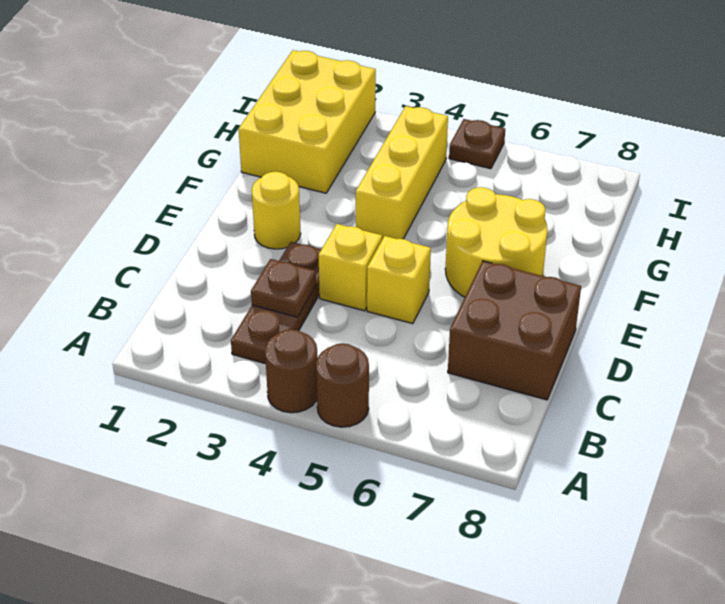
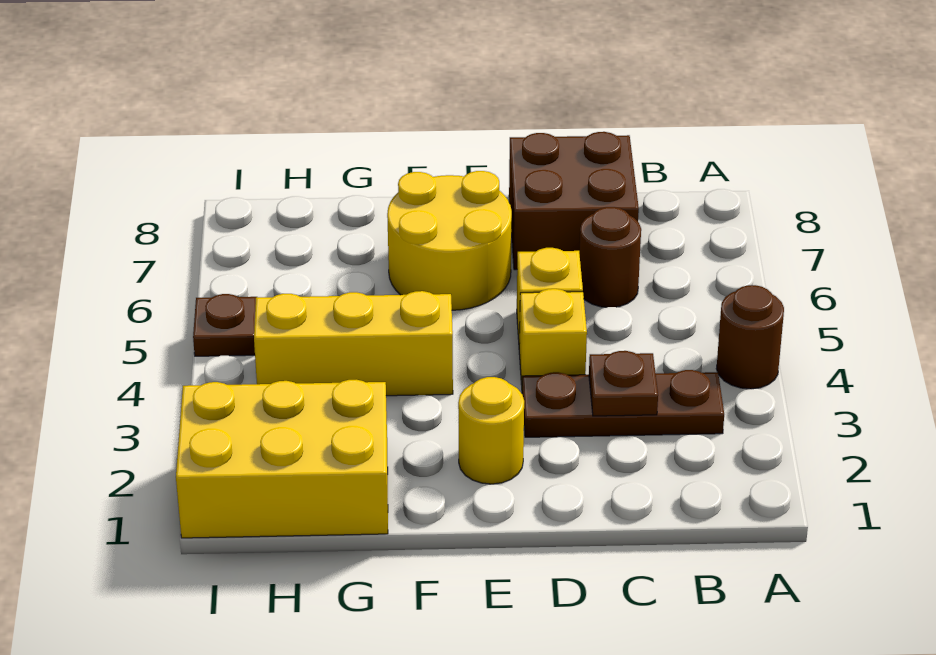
brown 1x1 round brick [316,343,369,427] -> brown 1x1 round brick moved to [579,207,641,307]

